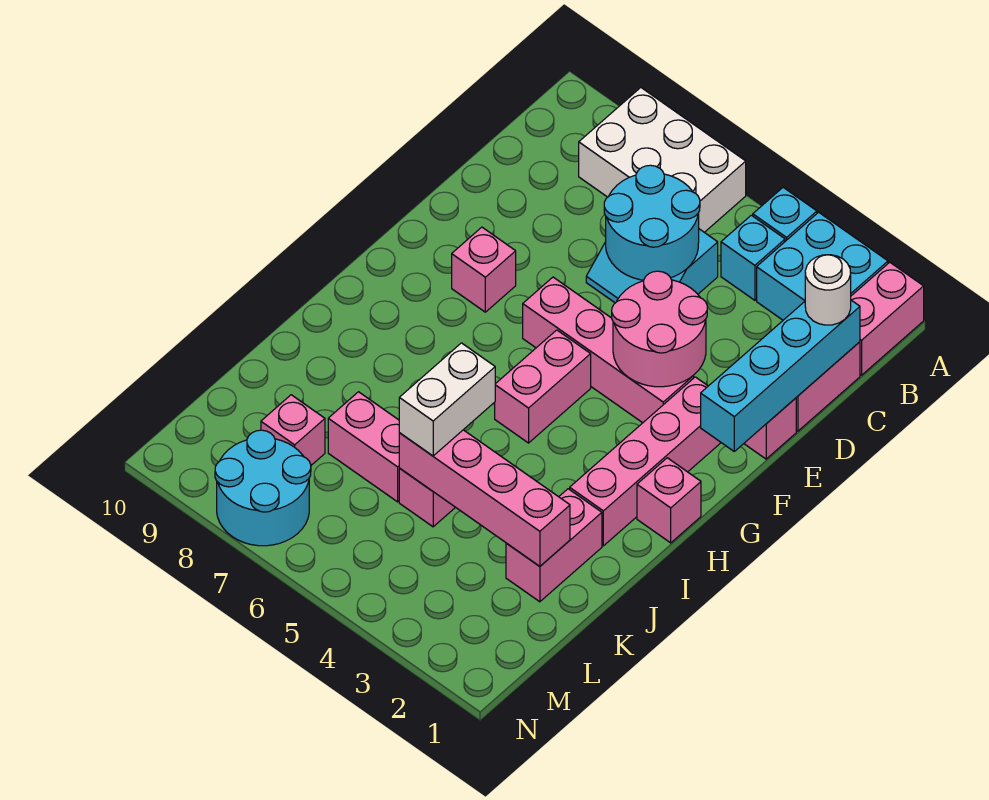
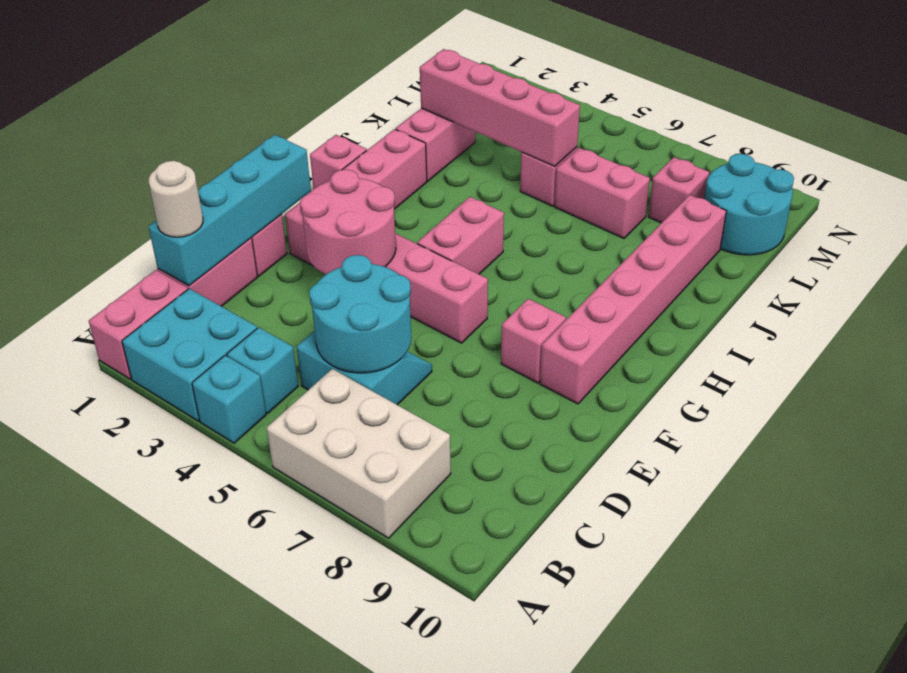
none -> pink 1x6 brick [540,195,726,404]
white 1x2 brick [399,343,495,456] -> none
cyan 2x2 round brick [215,430,311,546] -> cyan 2x2 round brick moved to [704,154,794,255]

